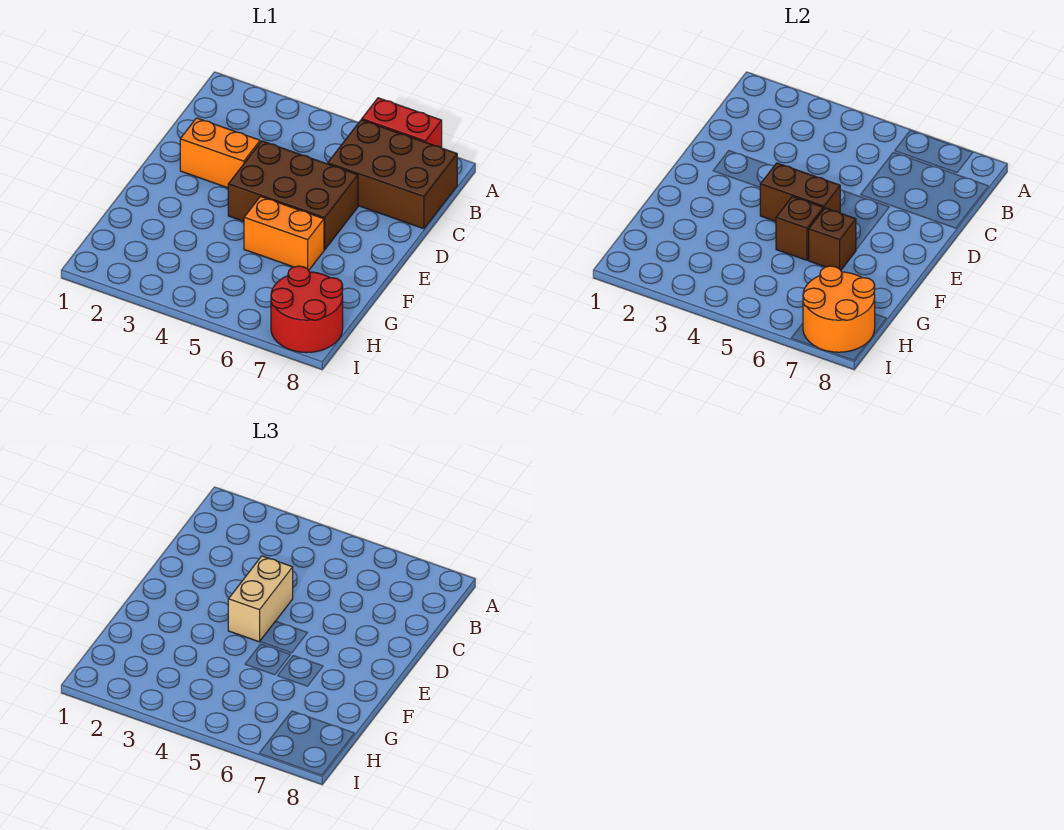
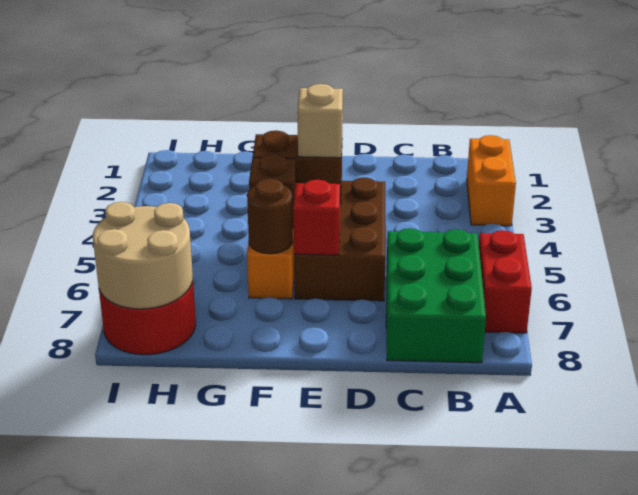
brown 2x3 brick [328,120,457,229] -> green 2x3 brick [386,228,486,363]
orange 1x2 brick [180,118,260,188] -> orange 1x2 brick moved to [467,135,516,226]
tan 1x2 brick [228,556,293,642] -> tan 1x1 brick [298,84,343,158]
brown 1x2 brick [760,163,840,221] -> brown 1x2 brick turned to [253,130,342,203]
none -> red 1x1 brick [293,180,340,255]
brown 1x1 brick [808,208,856,270] -> brown 1x1 round brick [247,179,293,254]
orange 2x2 round brick [803,266,875,352] -> tan 2x2 round brick [93,202,193,309]

